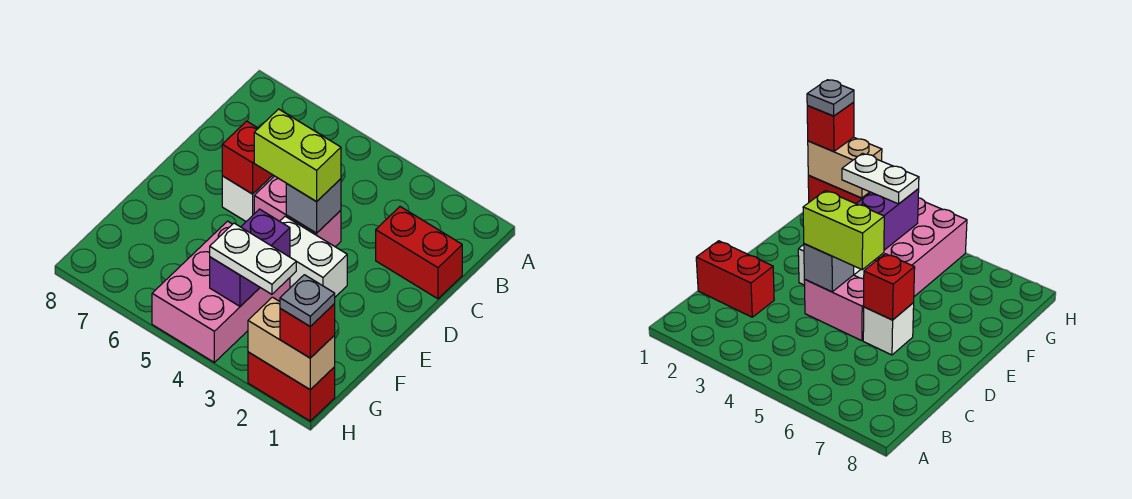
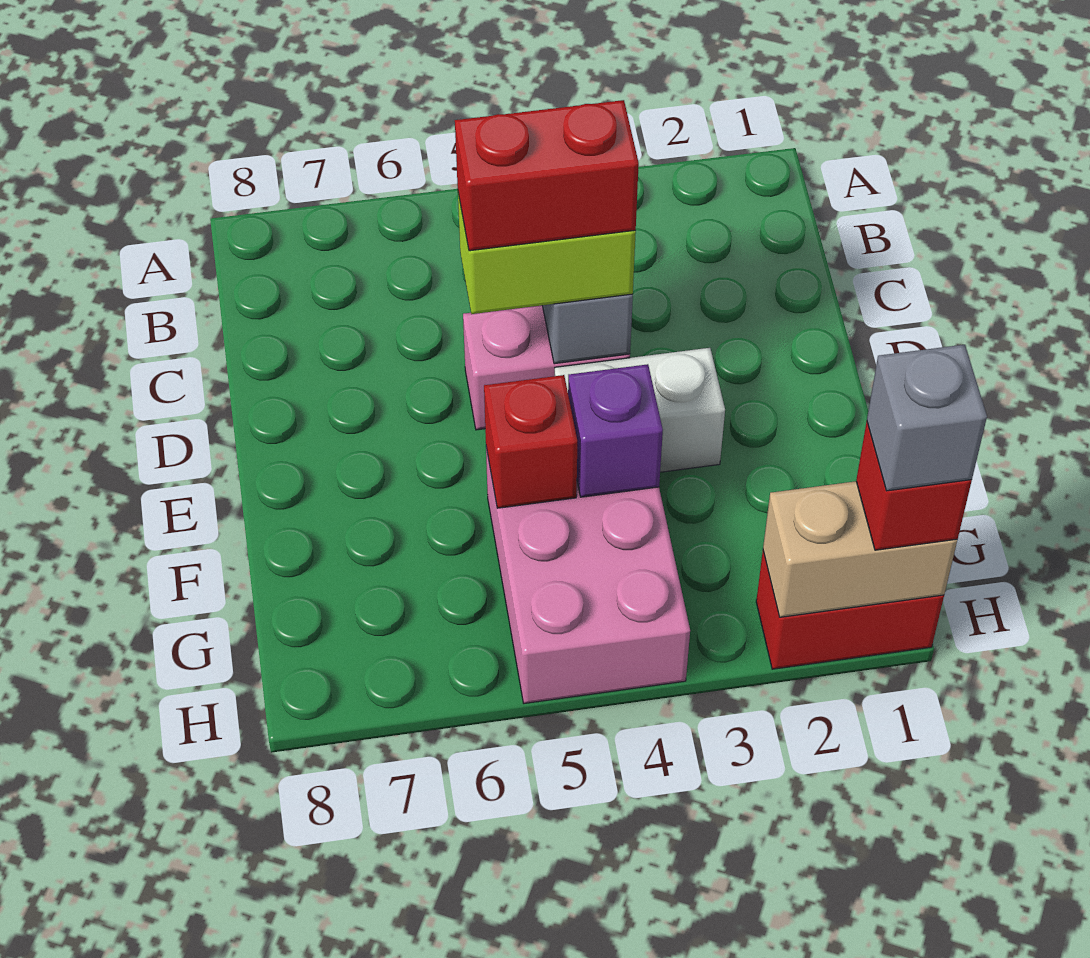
red 1x2 brick [376,207,462,299] -> red 1x2 brick moved to [455,100,639,251]
white 1x1 brick [222,175,274,221] -> none
red 1x1 brick [222,121,272,194] -> red 1x1 brick moved to [484,375,577,508]
purple 1x2 brick [210,209,290,306] -> purple 1x1 brick [568,364,663,497]
white 1x2 plate [210,223,296,294] -> none
grey 1x1 plate [280,275,335,326] -> grey 1x1 brick [867,345,987,491]

